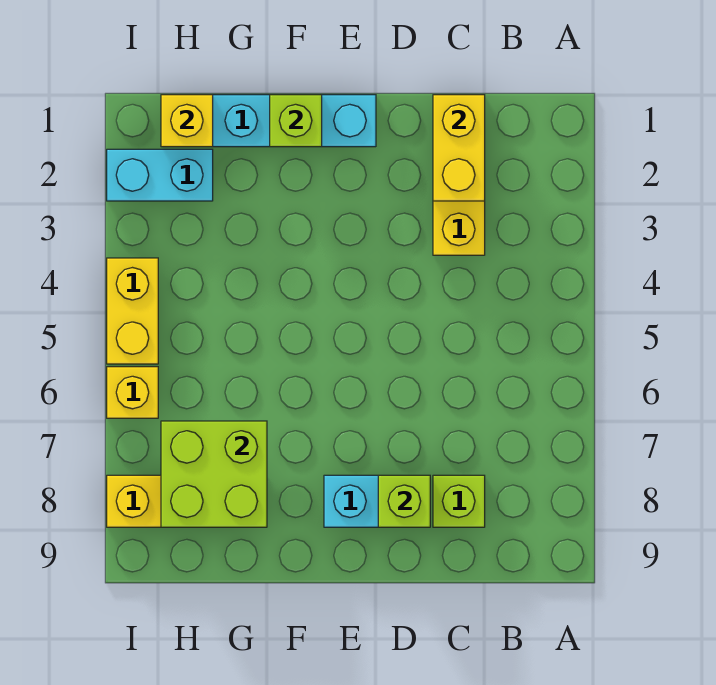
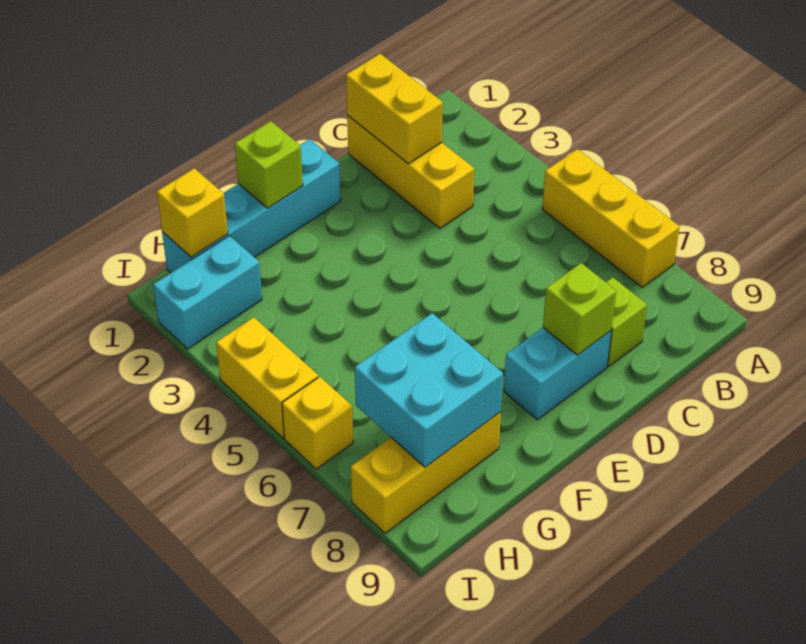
none -> yellow 1x3 brick [542,149,680,287]
lime 2x2 brick [161,421,267,527] -> cyan 2x2 brick [355,313,503,467]

